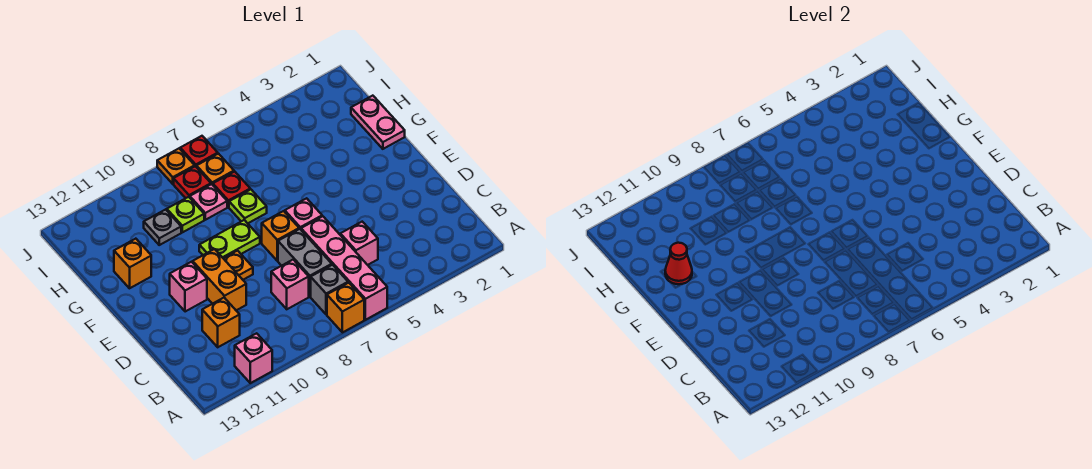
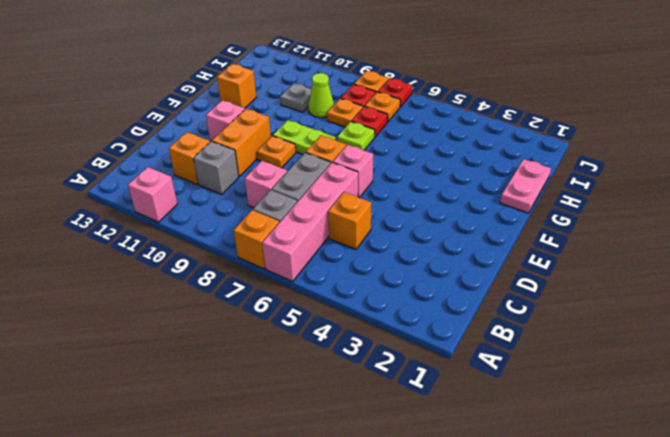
pink 1x1 brick [340,222,378,265] -> orange 1x1 brick [328,192,372,250]
none -> grey 1x1 brick [193,141,239,195]
red 1x1 cone [665,243,692,284] -> none
pink 1x1 plate [190,184,227,220] -> orange 1x1 plate [327,98,363,127]
lime 1x1 plate [167,197,204,232] -> lime 1x1 cone [308,73,334,118]

